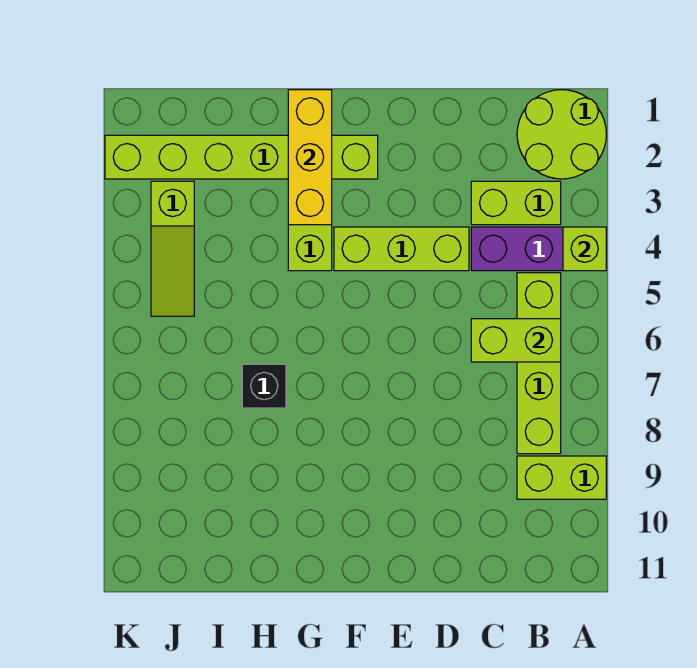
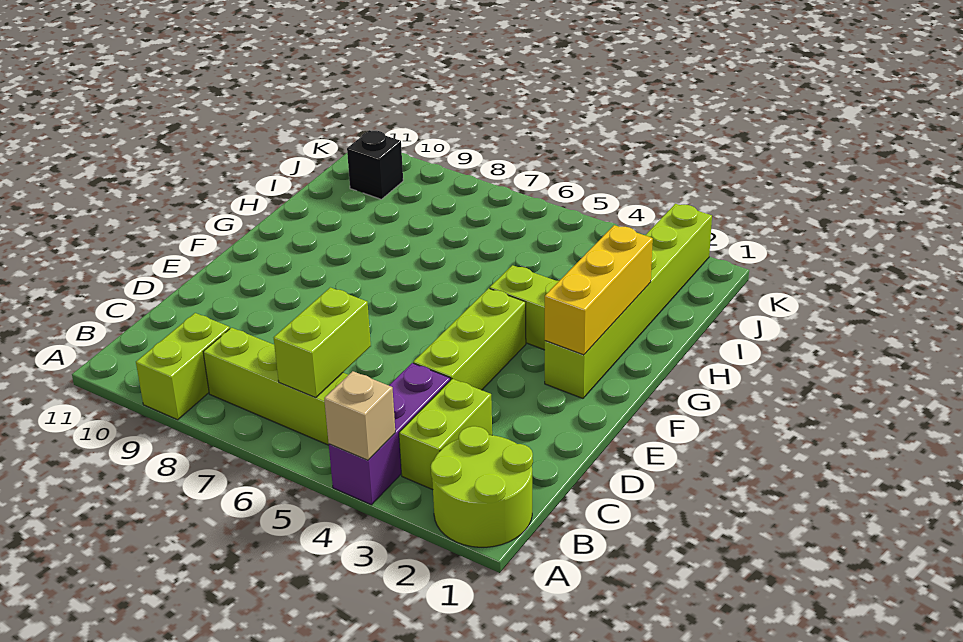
lime 1x1 brick [563,227,606,271] -> tan 1x1 brick [324,371,395,460]
yellow 1x3 brick [288,90,332,225] -> yellow 1x3 brick turned to [545,225,653,355]
black 1x1 brick [242,364,286,408] -> black 1x1 brick moved to [347,130,403,199]
lime 1x3 slope [151,181,194,316] -> none

